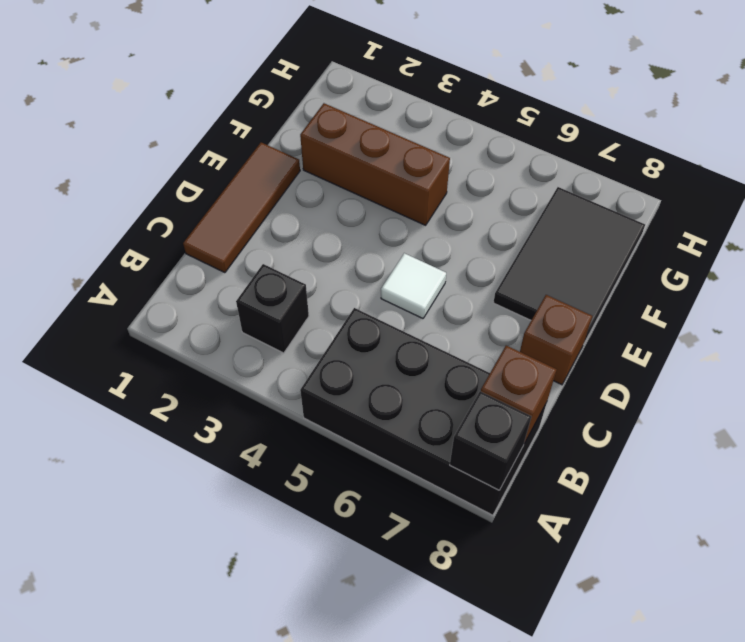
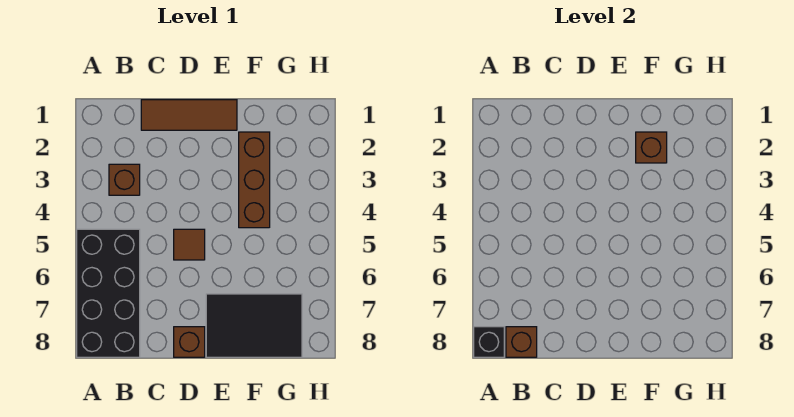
black 1x1 brick [236,264,309,353] -> brown 1x1 brick [109,164,140,195]
white 1x1 tile [381,253,446,318] -> brown 1x1 tile [174,229,205,260]
none -> brown 1x1 brick [636,132,667,163]

